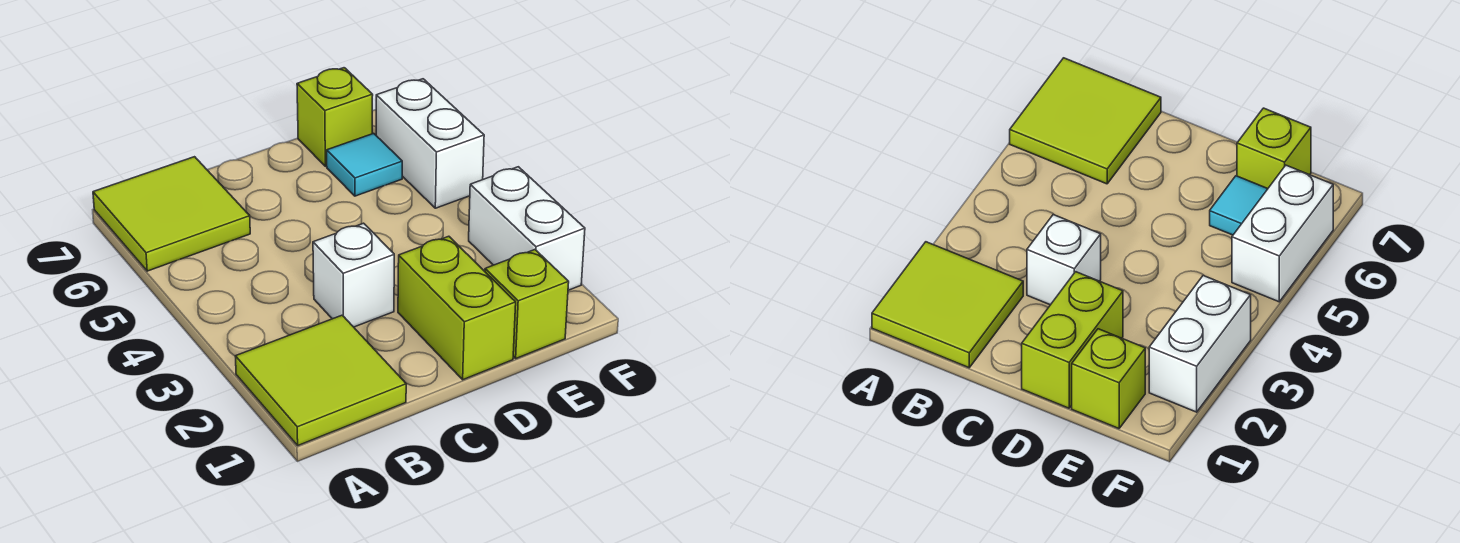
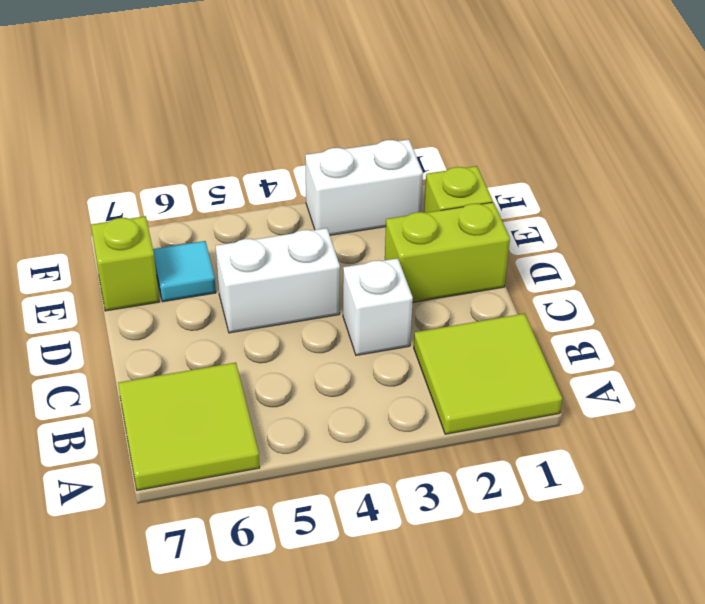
white 1x2 brick [376,79,484,208] -> white 1x2 brick moved to [216,228,340,333]

